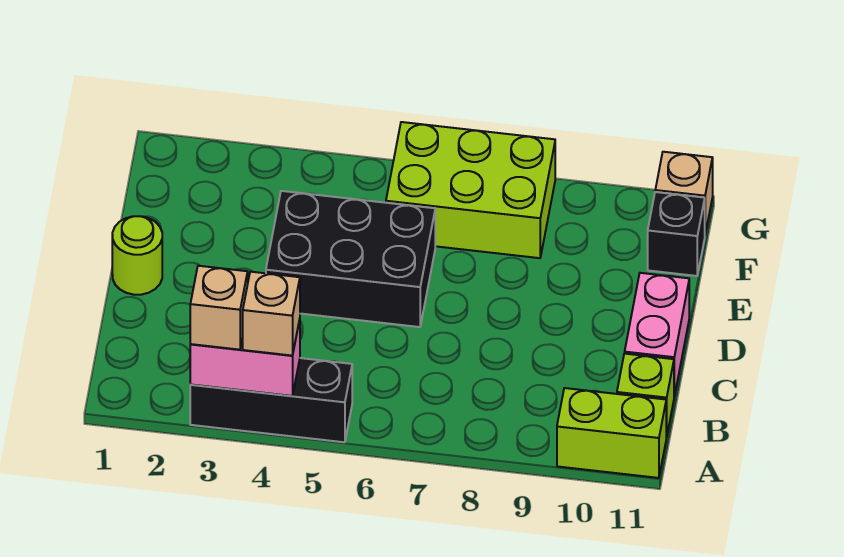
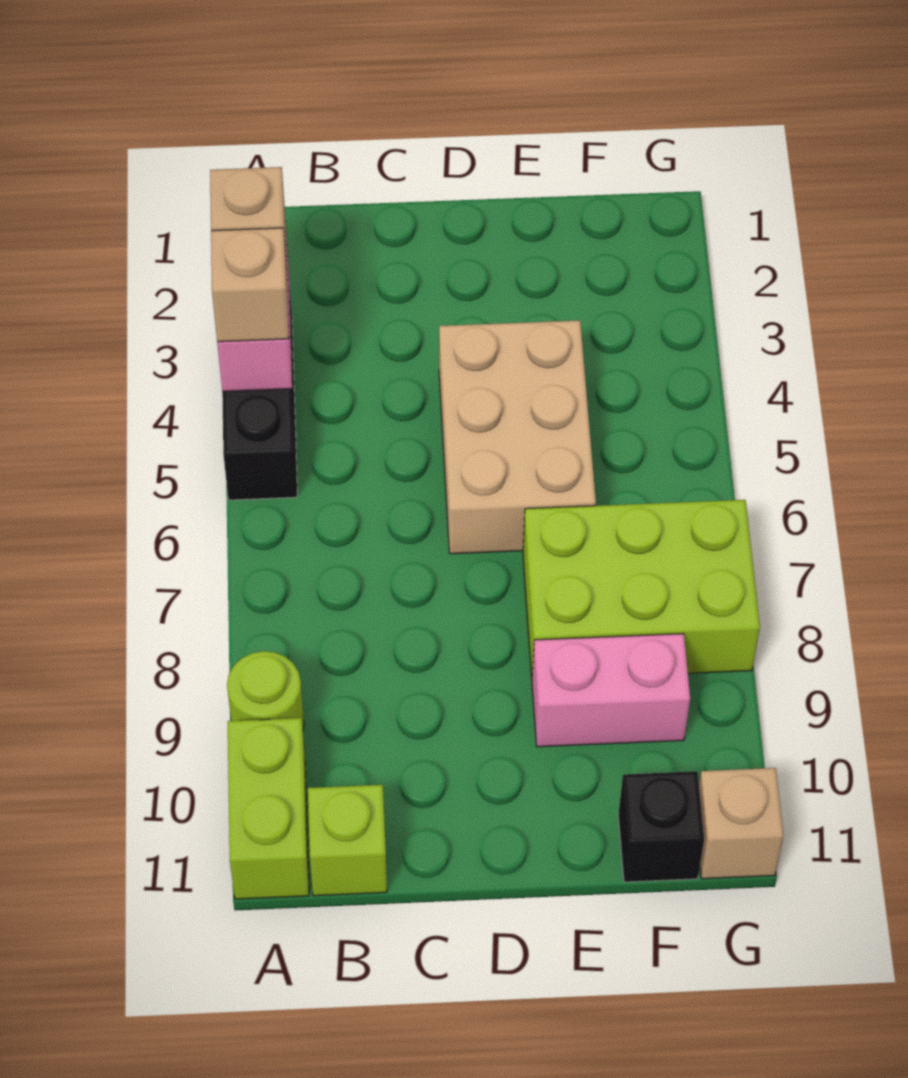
pink 1x2 brick [625,273,689,396] -> pink 1x2 brick moved to [532,634,690,747]
lime 1x1 round brick [112,216,162,295] -> lime 1x1 round brick moved to [227,651,304,729]
black 2x3 brick [266,191,435,327] -> tan 2x3 brick [439,320,596,554]
lime 2x3 brick [386,122,555,258] -> lime 2x3 brick turned to [523,500,760,676]

